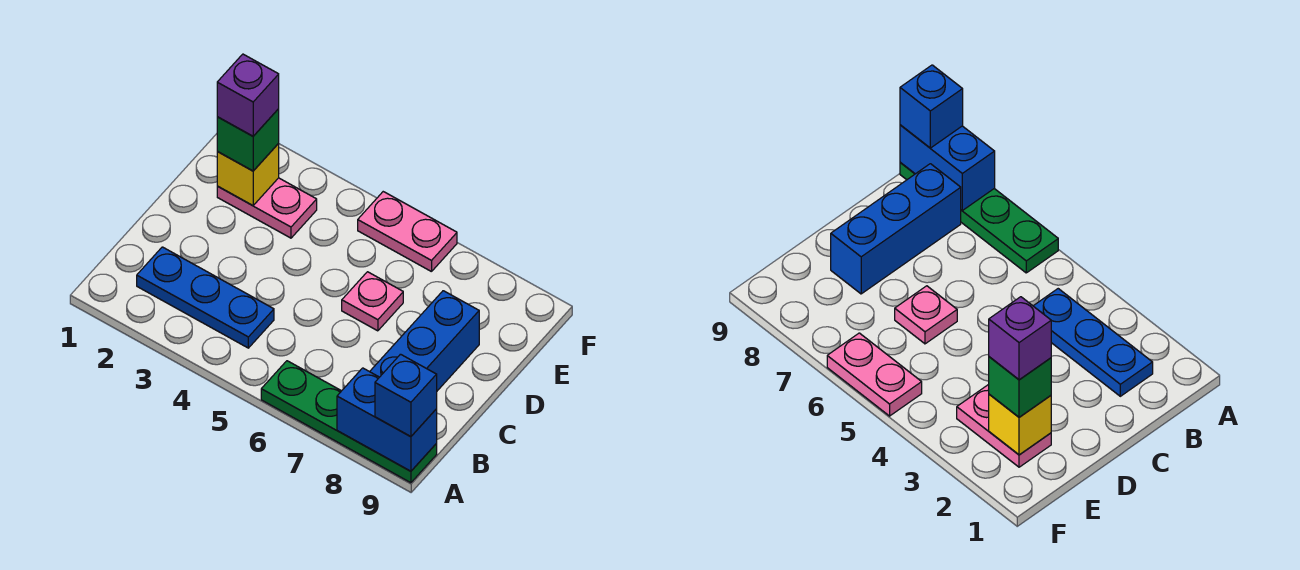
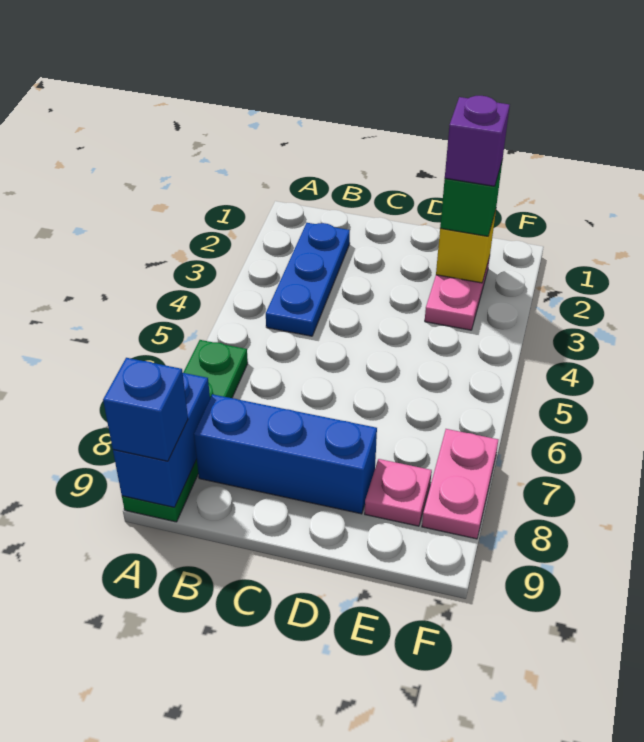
pink 1x1 plate [342,272,403,331] -> pink 1x1 plate moved to [365,459,432,526]
pink 1x2 plate [358,192,457,272] -> pink 1x2 plate moved to [422,429,498,539]

